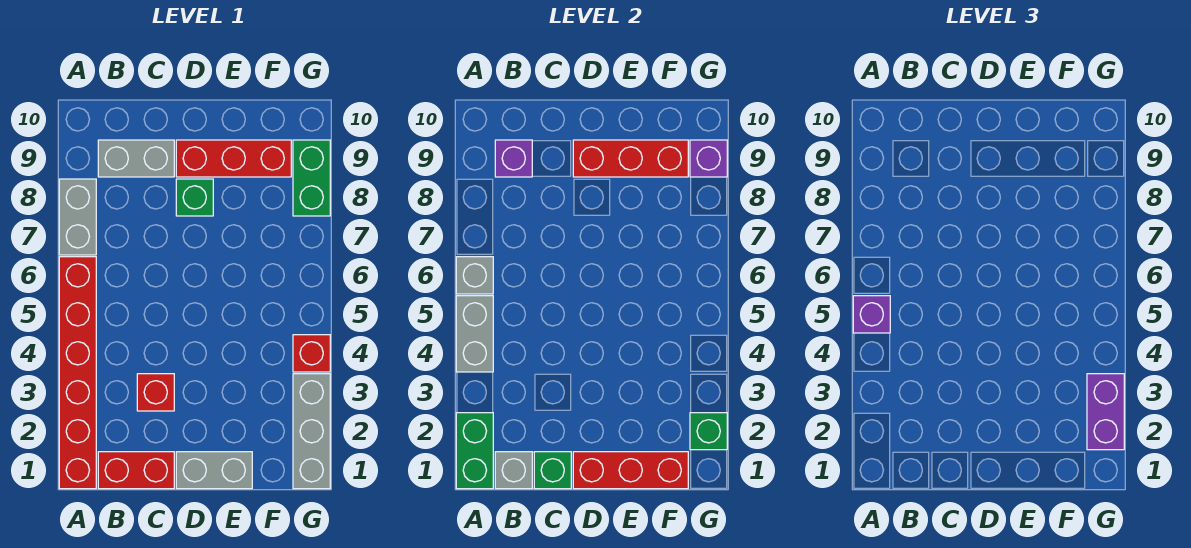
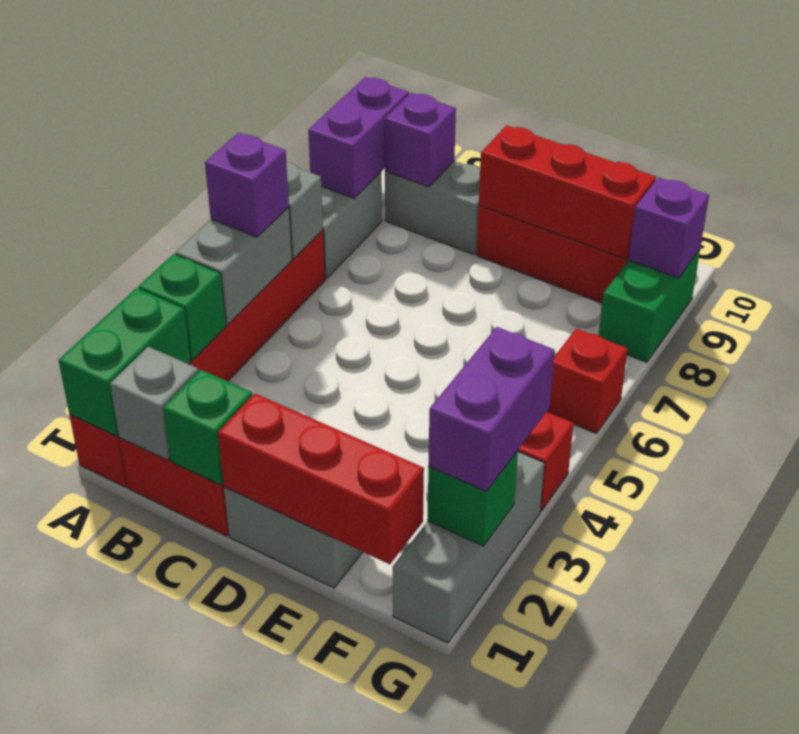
none -> purple 1x2 brick [308,77,409,198]
red 1x1 brick [137,374,174,411] -> red 1x1 brick moved to [547,328,628,434]
green 1x1 brick [176,179,213,216] -> green 1x1 brick moved to [138,254,226,360]

